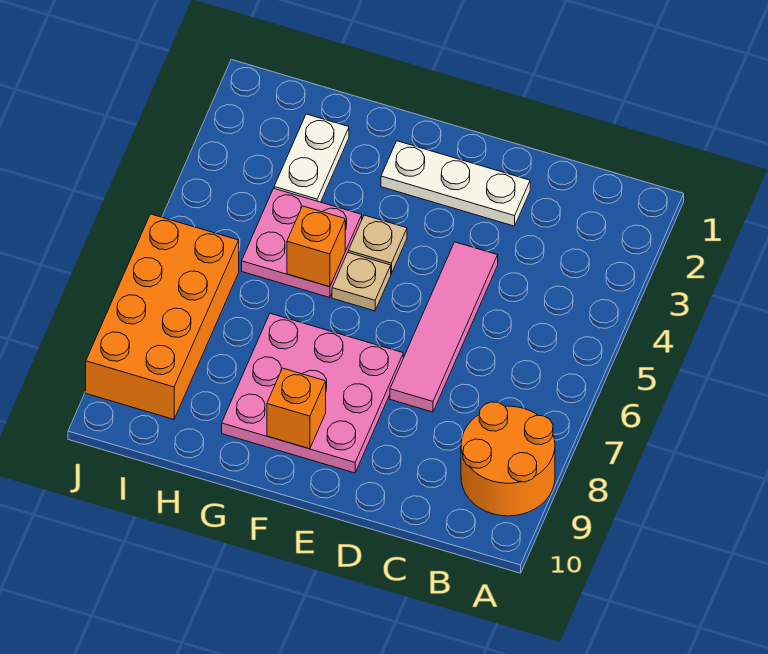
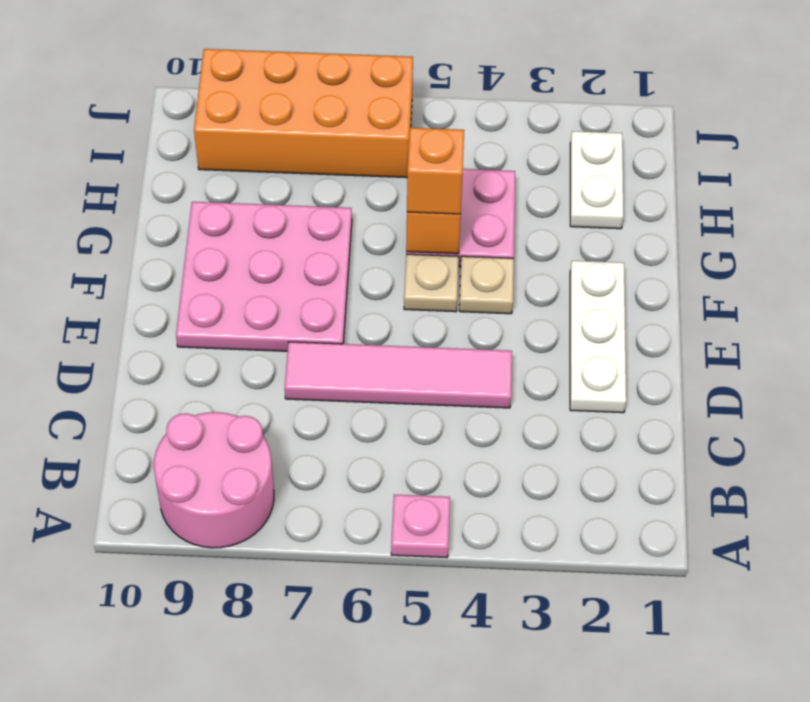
none -> pink 1x1 plate [391,495,450,558]
orange 2x2 round brick [461,402,555,516] -> pink 2x2 round brick [154,412,274,548]
orange 1x1 brick [267,368,326,449] -> orange 1x1 brick moved to [407,128,464,214]
white 1x2 plate [274,114,349,202] -> white 1x2 plate turned to [570,131,623,229]

